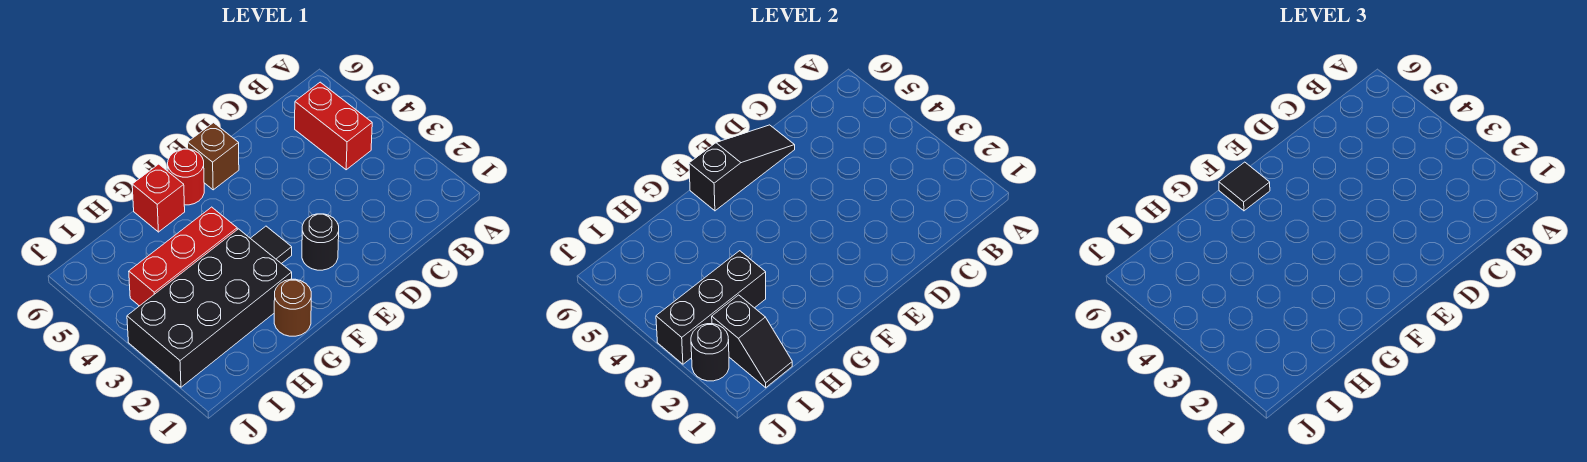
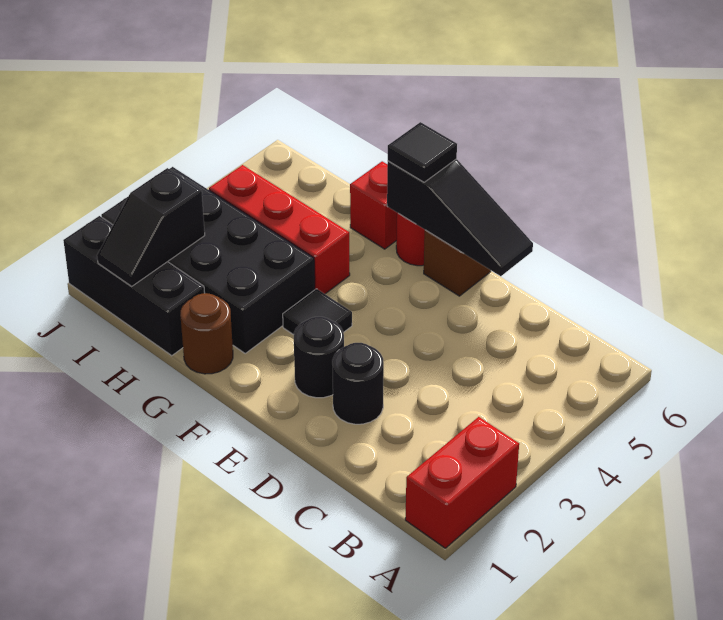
red 1x2 brick [295,82,372,170] -> red 1x2 brick moved to [405,417,519,548]
black 1x3 brick [656,251,766,364] -> black 1x3 brick moved to [63,216,205,356]
black 1x1 round brick [691,324,729,381] -> black 1x1 round brick moved to [332,343,384,424]

